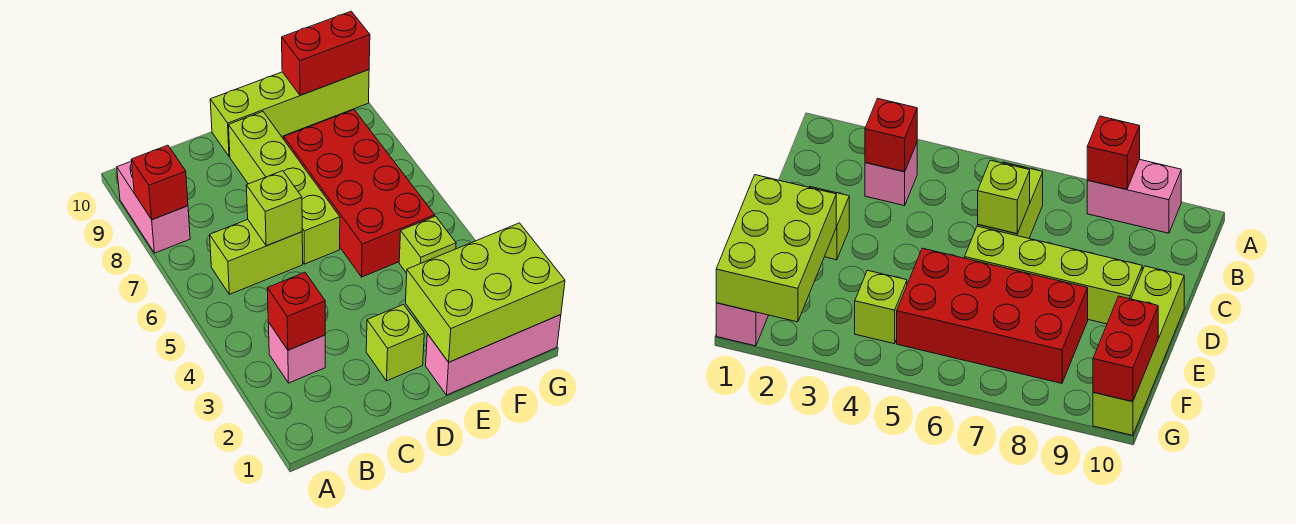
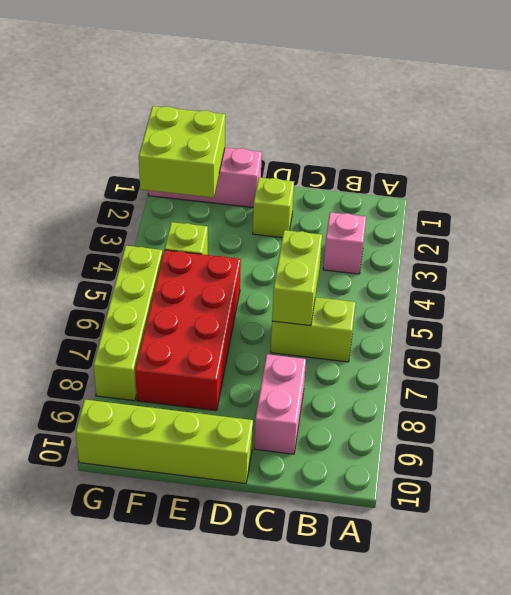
pink 1x2 brick [117,161,190,253] -> pink 1x2 brick moved to [254,354,306,454]
red 1x1 brick [131,145,188,220] -> none
red 1x1 brick [267,272,325,350] -> none
lime 1x1 brick [246,171,302,246] -> lime 1x2 brick [272,230,322,326]
lime 1x4 brick [229,112,340,264] -> lime 1x4 brick moved to [94,246,163,401]
lime 2x3 brick [406,223,565,362] -> lime 2x2 brick [139,106,225,198]
red 1x2 brick [282,11,370,95] -> none

